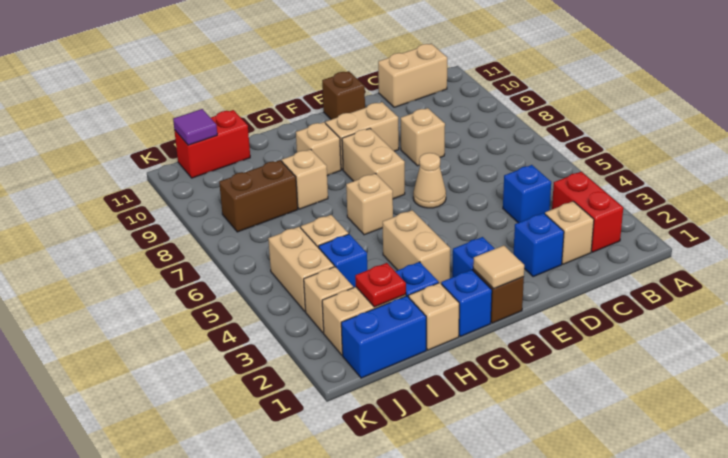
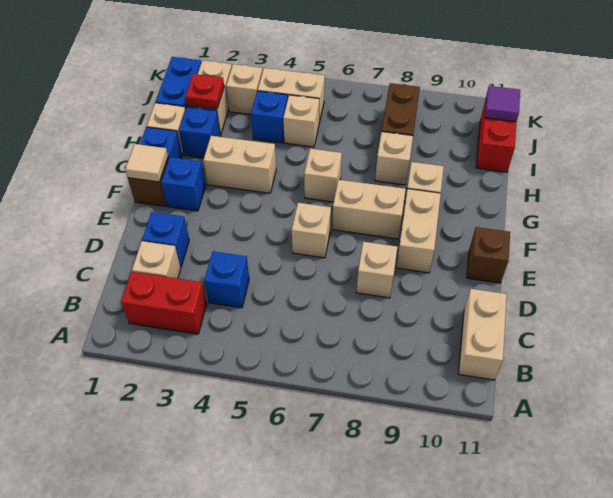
tan 1x1 cone [413,153,446,208] -> tan 1x1 brick [292,203,331,258]

